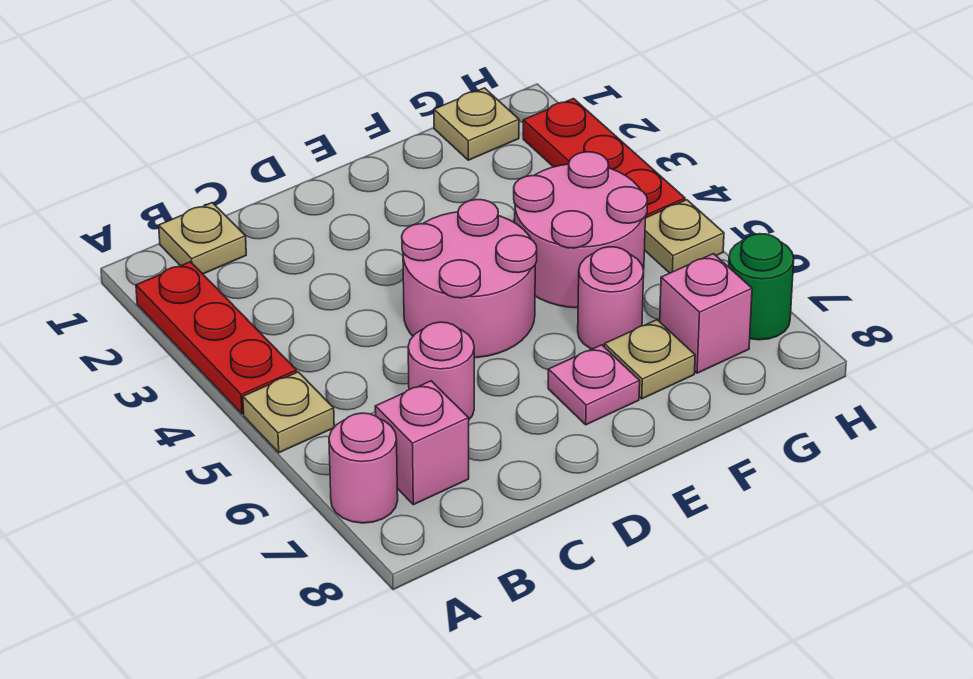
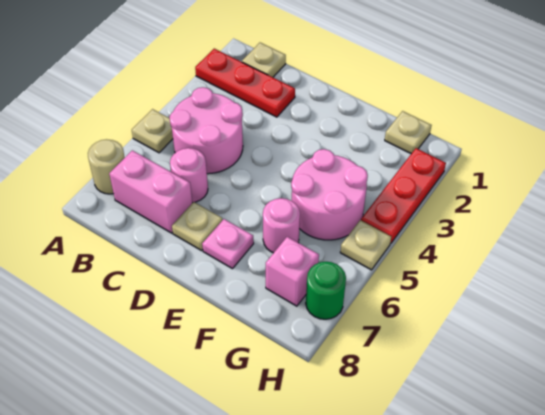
red 1x3 plate [136,262,297,414] -> red 1x3 plate turned to [195,49,295,117]
pink 1x1 round brick [329,413,398,523] -> tan 1x1 round brick [88,139,125,194]
pink 1x1 brick [375,381,469,505] -> pink 1x2 brick [109,150,192,233]
pink 2x2 round brick [402,200,537,358] -> pink 2x2 round brick moved to [169,87,243,174]
tan 1x1 plate [604,320,695,399] -> tan 1x1 plate moved to [172,202,223,251]

